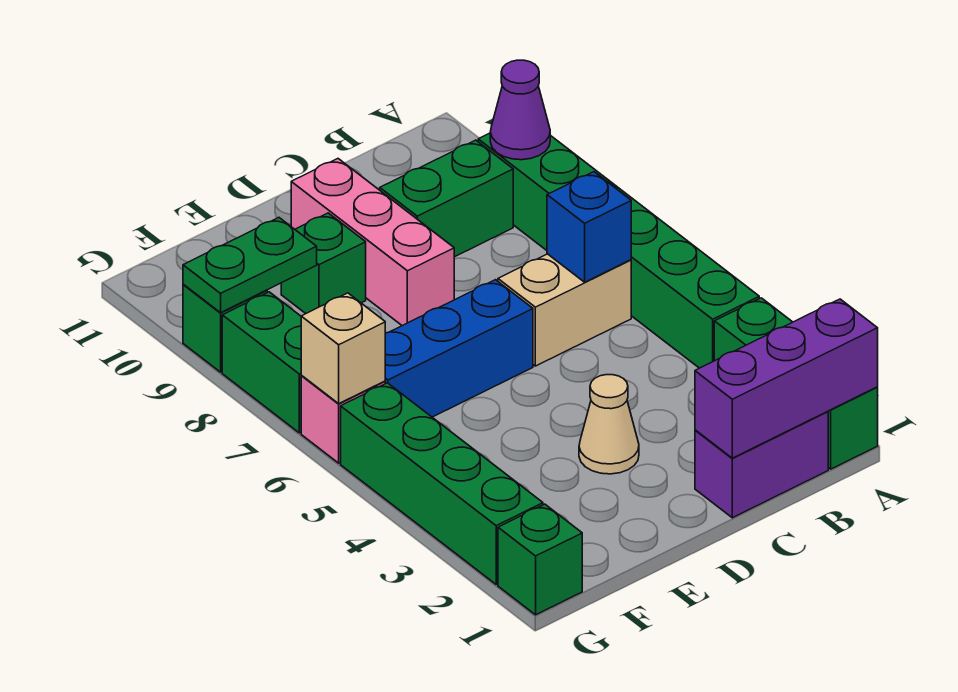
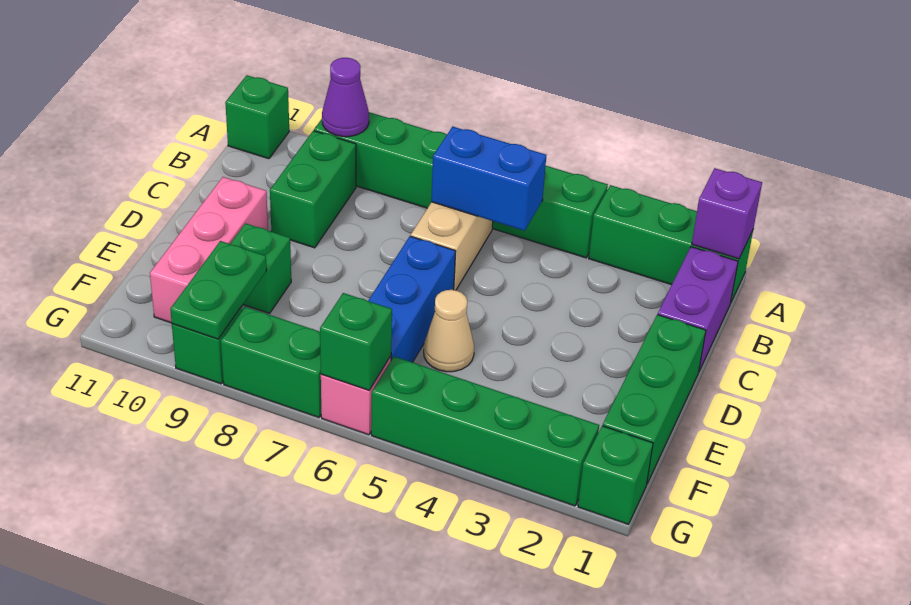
purple 1x3 brick [695,299,878,458] -> purple 1x1 brick [692,168,762,259]
none -> green 1x1 brick [225,75,289,159]
blue 1x1 brick [547,172,631,282] -> blue 1x2 brick [431,126,546,231]
none -> green 1x3 brick [603,315,706,483]
tan 1x1 cone [579,375,639,474] -> tan 1x1 cone moved to [424,290,474,372]
pink 1x3 brick [291,159,454,326] -> pink 1x3 brick turned to [150,177,268,323]
tan 1x1 brick [301,293,385,403] -> green 1x1 brick [320,293,392,390]

